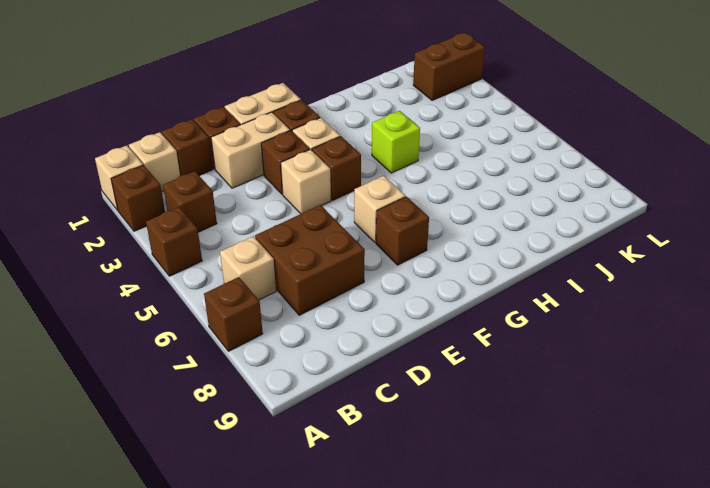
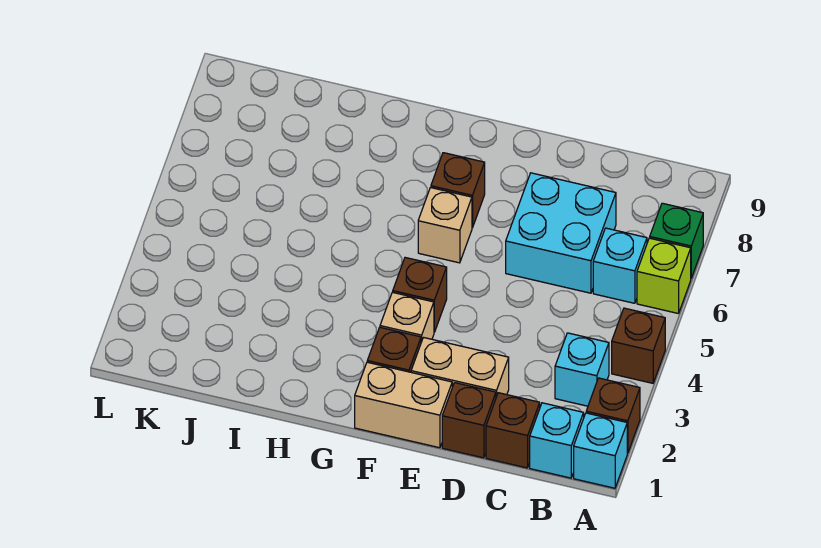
tan 1x1 brick [95,145,143,210] -> cyan 1x1 brick [574,413,627,488]
brown 1x1 brick [204,277,263,351] -> green 1x1 brick [650,203,703,278]
tan 1x1 brick [129,132,180,191] -> cyan 1x1 brick [530,403,584,478]
brown 1x1 brick [163,171,217,232] -> cyan 1x1 brick [555,333,609,406]
tan 1x1 brick [220,236,276,300] -> cyan 1x1 brick [593,228,647,303]
brown 2x2 brick [255,205,365,315] -> cyan 2x2 brick [506,173,616,293]
brown 1x1 brick [261,131,310,194] -> none
tan 1x1 brick [281,150,331,214] -> none
lime 1x1 brick [372,111,420,173] -> lime 1x1 brick moved to [637,238,691,314]
brown 1x2 brick [413,33,485,101] -> none

